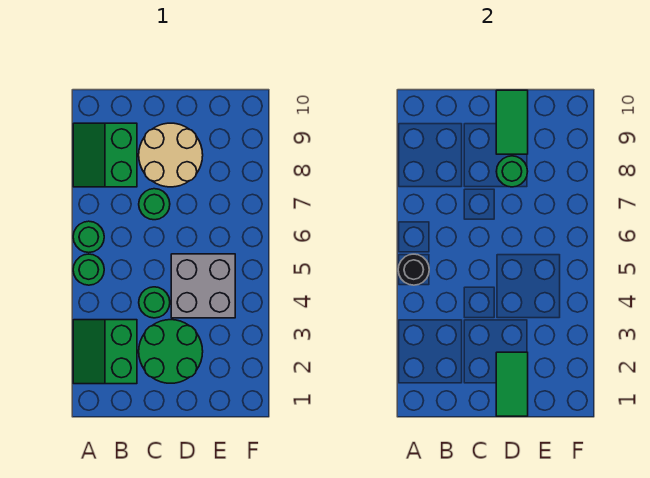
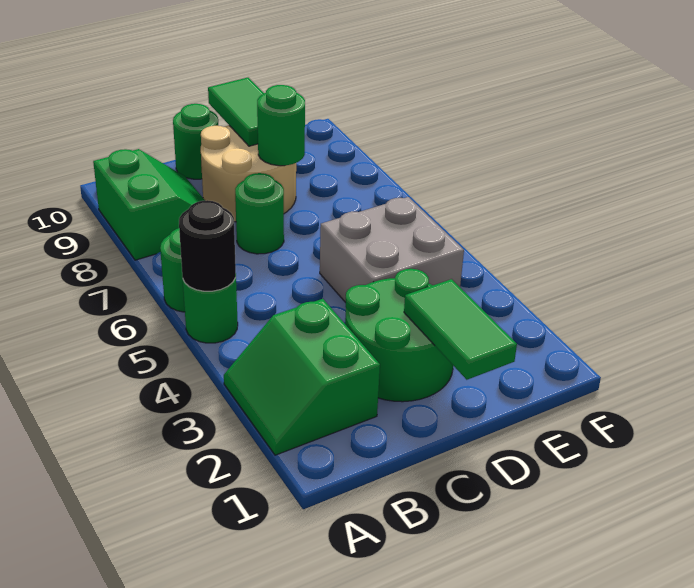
green 2x2 slope [73,123,137,187] -> green 2x2 slope turned to [93,149,205,260]
green 1x1 round brick [139,287,170,318] -> green 1x1 round brick moved to [173,104,218,179]

